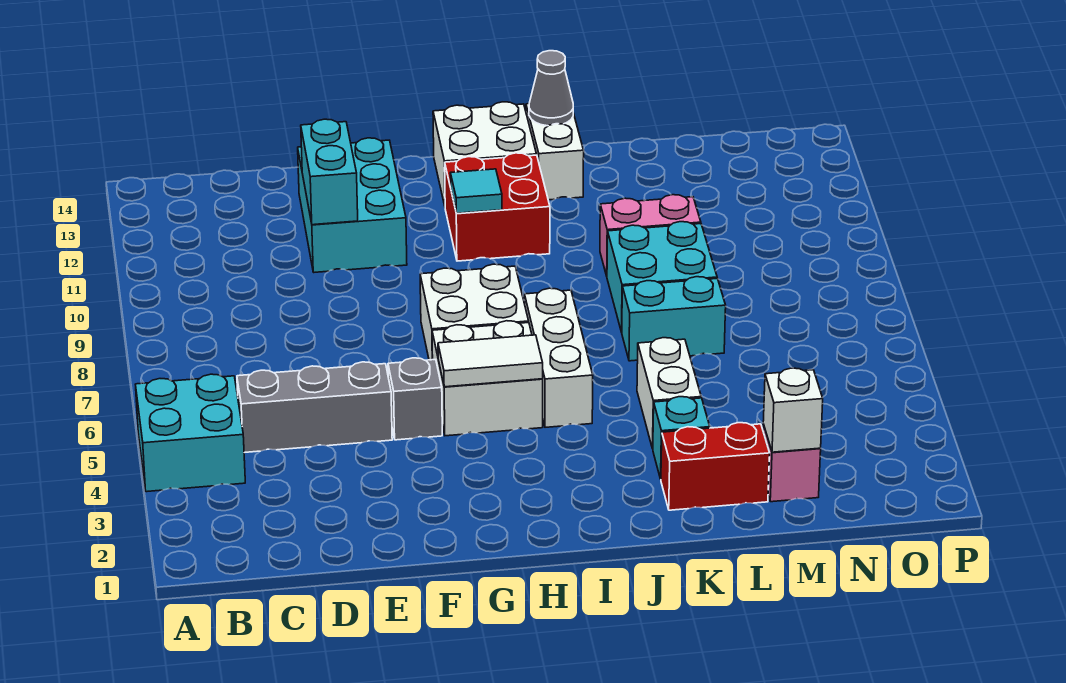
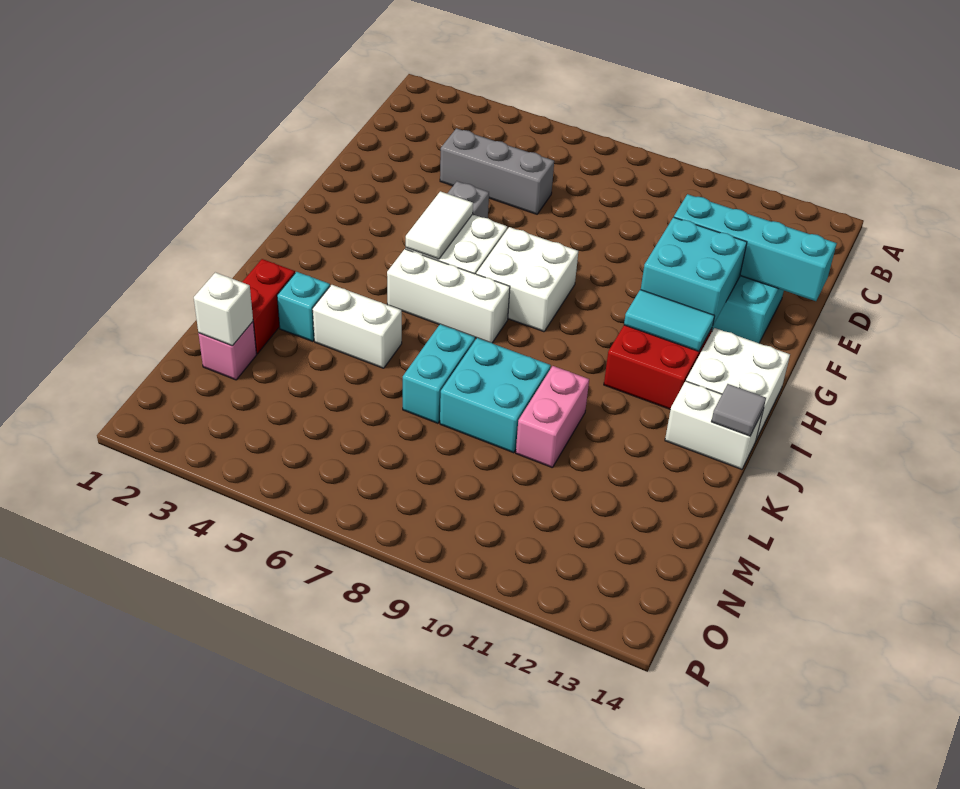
cyan 2x2 brick [135,374,245,492] -> cyan 2x2 brick moved to [641,217,747,325]
grey 1x3 brick [237,362,392,453] -> grey 1x3 brick turned to [440,128,554,214]
cyan 1x2 brick [301,119,358,225] -> cyan 1x4 brick [674,194,837,301]
cyan 1x1 tile [450,169,502,213] -> cyan 1x2 tile [624,290,714,351]
grey 1x1 cone [529,51,573,126] -> grey 1x1 tile [711,384,766,436]

